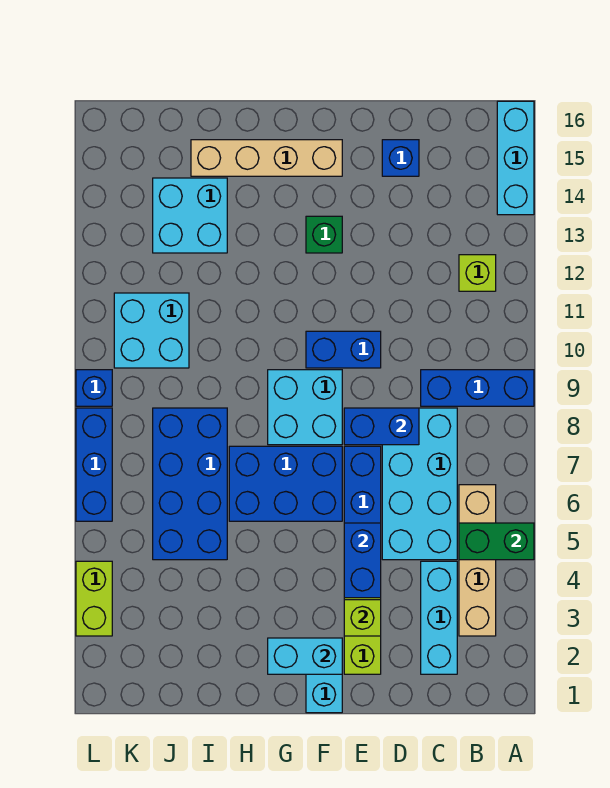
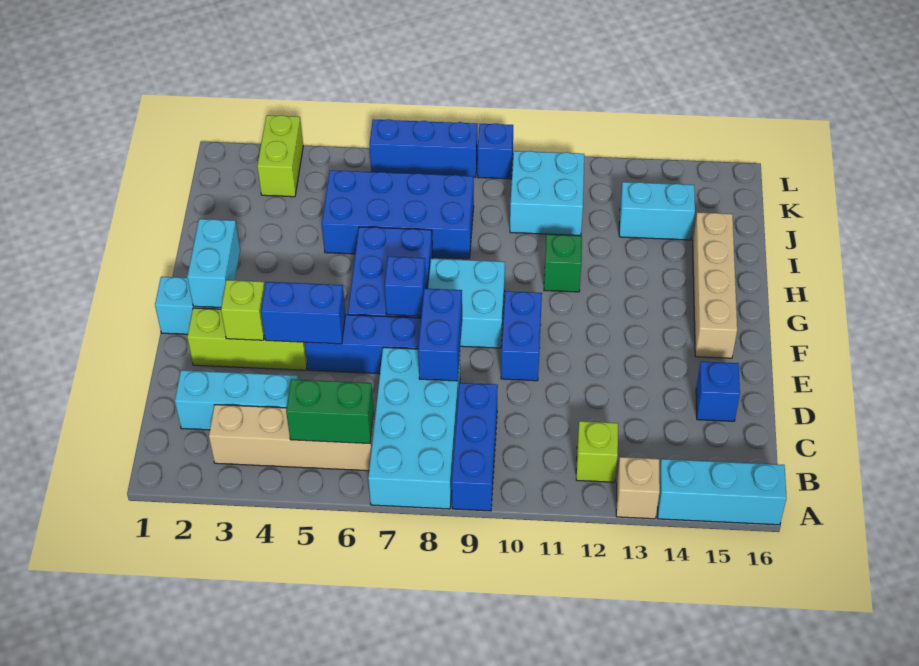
green 1x2 brick [459,523,534,560] -> green 1x2 brick turned to [286,379,374,444]
none -> tan 1x1 brick [616,457,660,519]
cyan 2x4 brick [382,408,457,560] -> cyan 2x4 brick turned to [368,347,460,509]
none -> blue 1x1 brick [385,256,426,316]
green 1x1 brick [306,216,342,253] -> green 1x1 brick moved to [544,235,582,292]
cyan 2x2 brick [153,178,227,253] -> cyan 1x2 brick [619,182,695,240]
lime 1x2 brick [76,561,112,636] -> lime 1x2 brick turned to [257,115,303,197]

